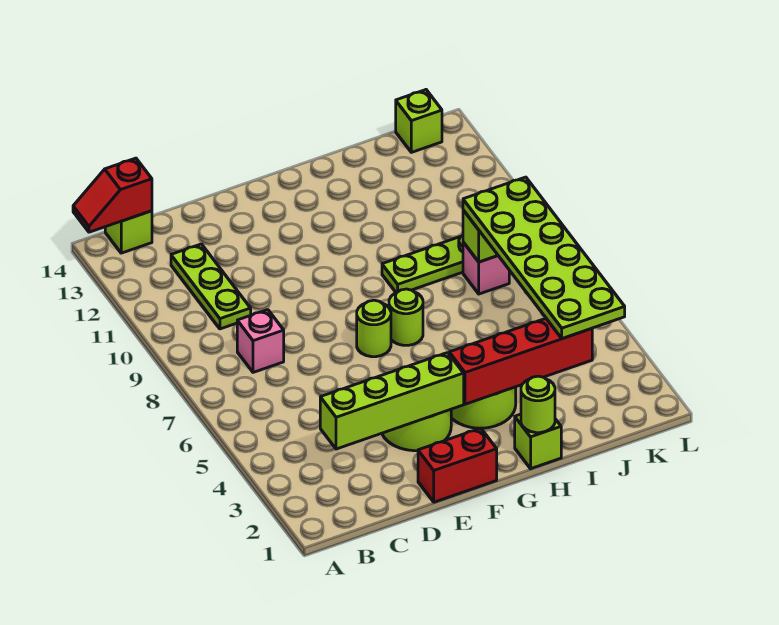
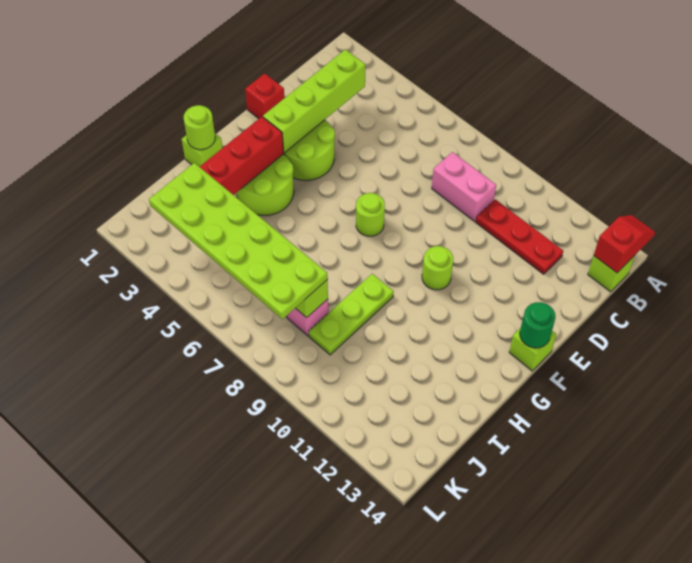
pink 1x1 brick [237,310,284,372] -> pink 1x2 brick [432,152,496,221]
lime 1x3 plate [171,244,251,329] -> red 1x3 plate [476,199,563,274]
red 1x2 brick [418,428,497,502] -> red 1x1 brick [245,73,284,119]
none -> green 1x1 round brick [520,302,556,348]
lime 1x1 round brick [389,289,423,345] -> lime 1x1 round brick moved to [422,246,453,290]
lime 1x1 brick [396,90,442,152] -> lime 1x1 brick moved to [509,328,556,371]

